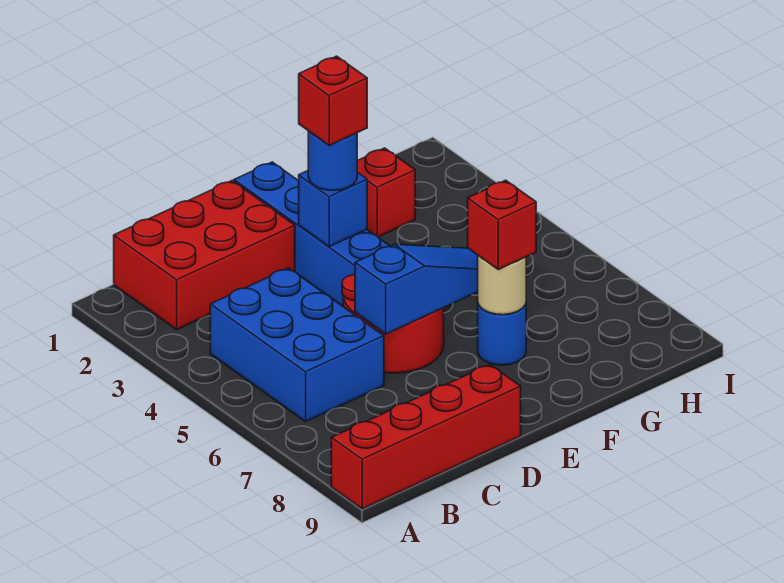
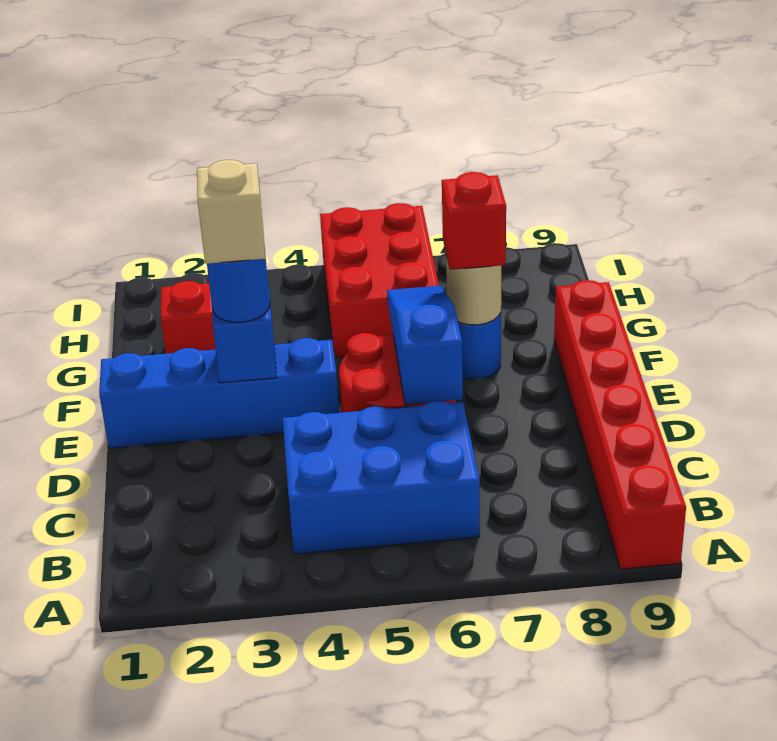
red 1x4 brick [331,365,521,509] -> red 1x6 brick [554,280,686,569]
red 2x3 brick [114,181,295,330] -> red 2x3 brick moved to [320,203,439,357]
red 1x1 brick [299,56,367,145] -> tan 1x1 brick [197,160,265,264]

